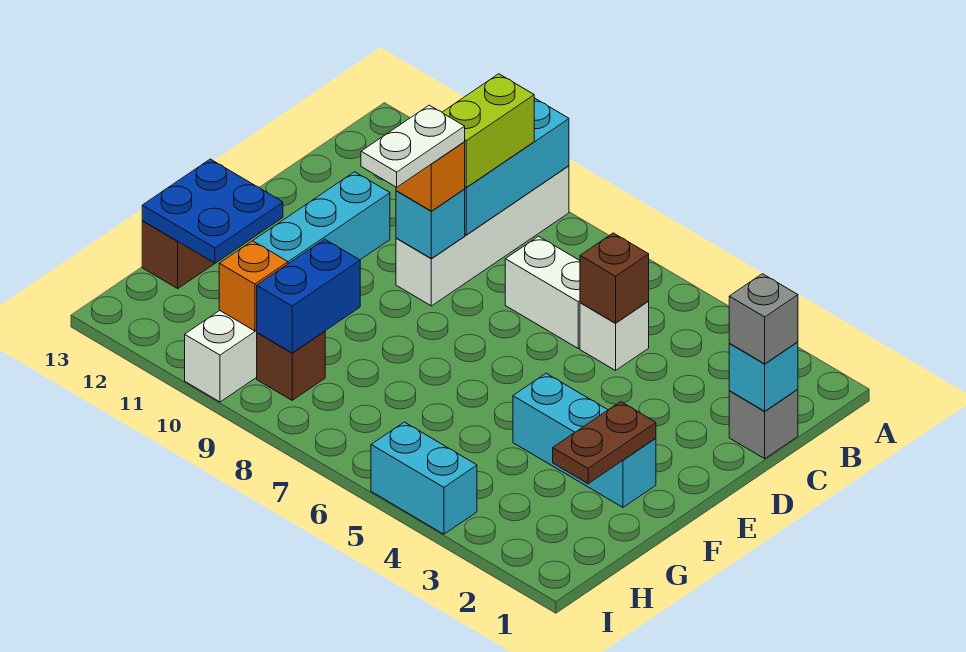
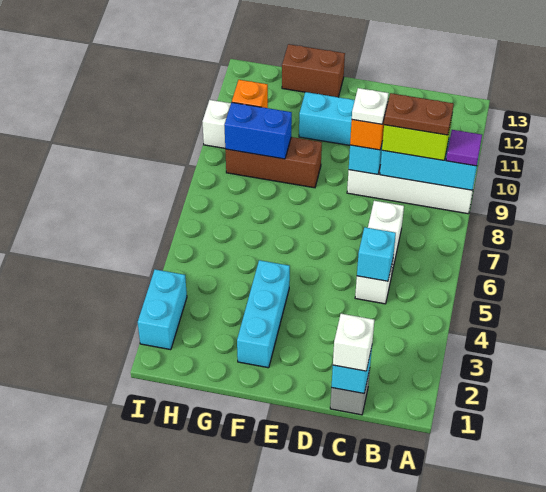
none -> purple 1x1 tile [446,130,482,166]
grey 1x1 brick [729,274,798,364] -> white 1x1 brick [333,314,374,371]
brown 1x1 brick [580,233,649,323] -> cyan 1x1 brick [357,227,396,281]
white 1x2 plate [361,105,465,187] -> white 1x1 plate [352,88,389,124]
brown 1x2 plate [553,402,656,484] -> brown 1x2 plate moved to [384,93,454,135]
blue 2x2 plate [142,159,283,263] -> none
brown 1x1 brick [257,331,325,400] -> brown 1x3 brick [225,137,322,188]
cyan 1x2 brick [371,422,477,534] -> cyan 1x2 brick moved to [138,269,187,350]

